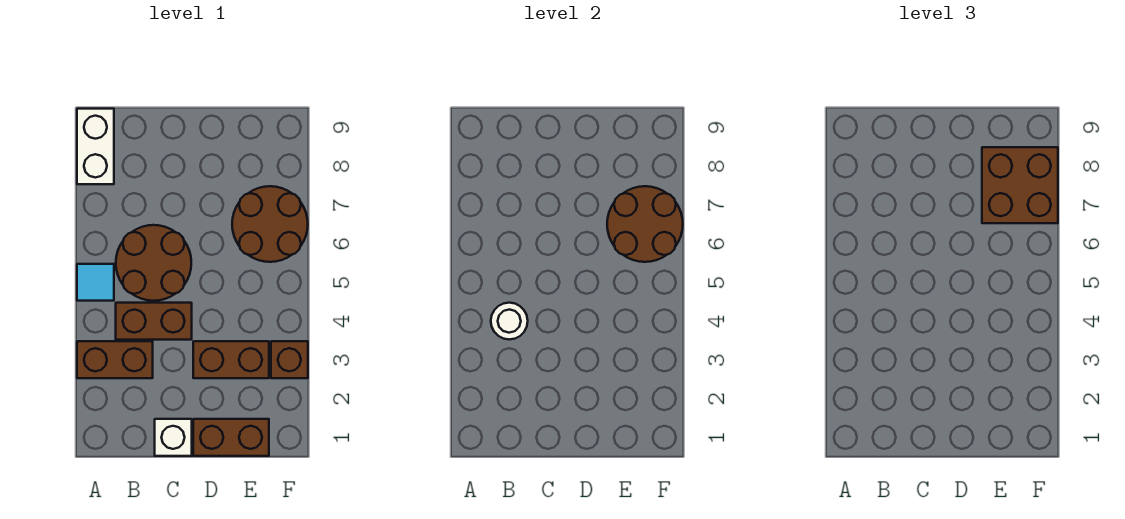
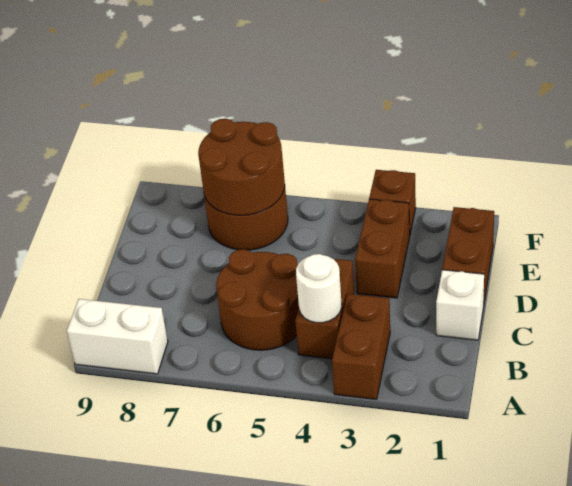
cyan 1x1 tile [77,264,114,301] -> none
brown 2x2 brick [982,147,1058,223] -> none

